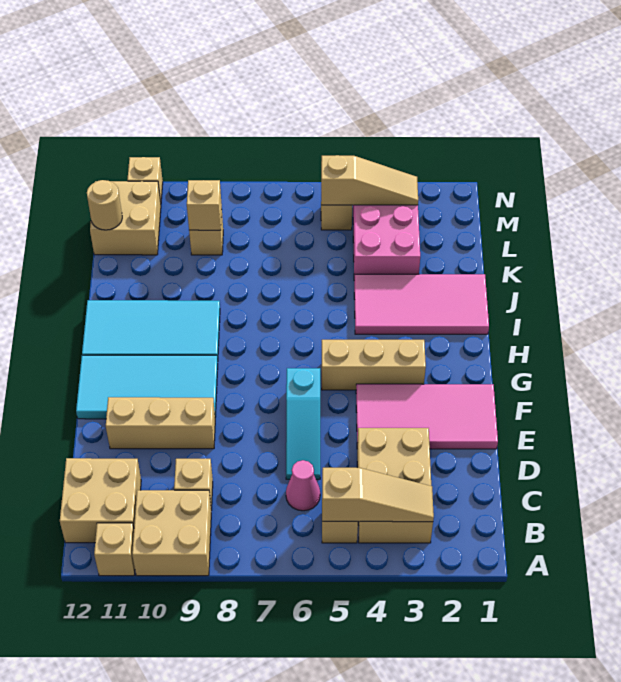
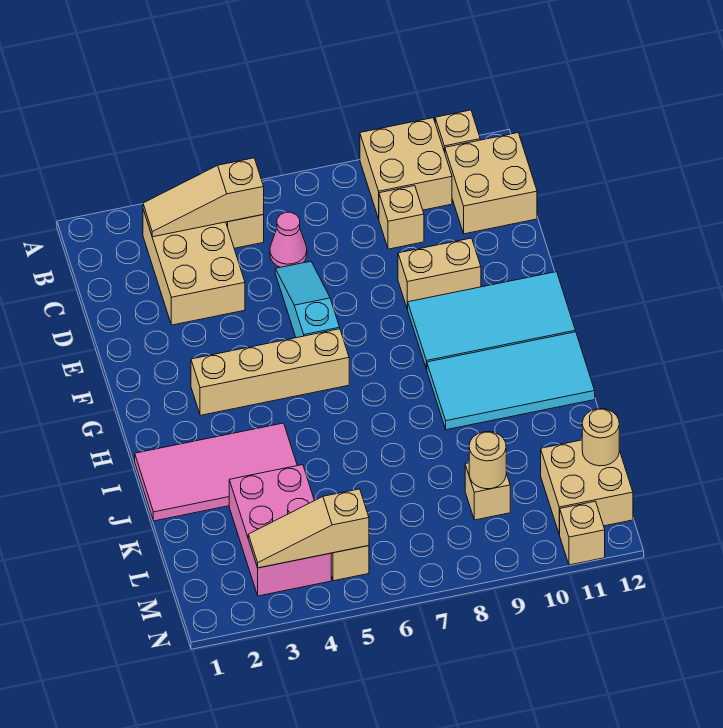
pink 2x4 tile [356,384,498,449] -> none
tan 1x3 brick [106,397,215,449] -> tan 1x2 brick [398,238,481,309]
tan 1x3 brick [322,340,426,390] -> tan 1x4 brick [191,329,349,415]
tan 1x1 brick [187,180,222,230] -> tan 1x1 round brick [469,432,506,489]

